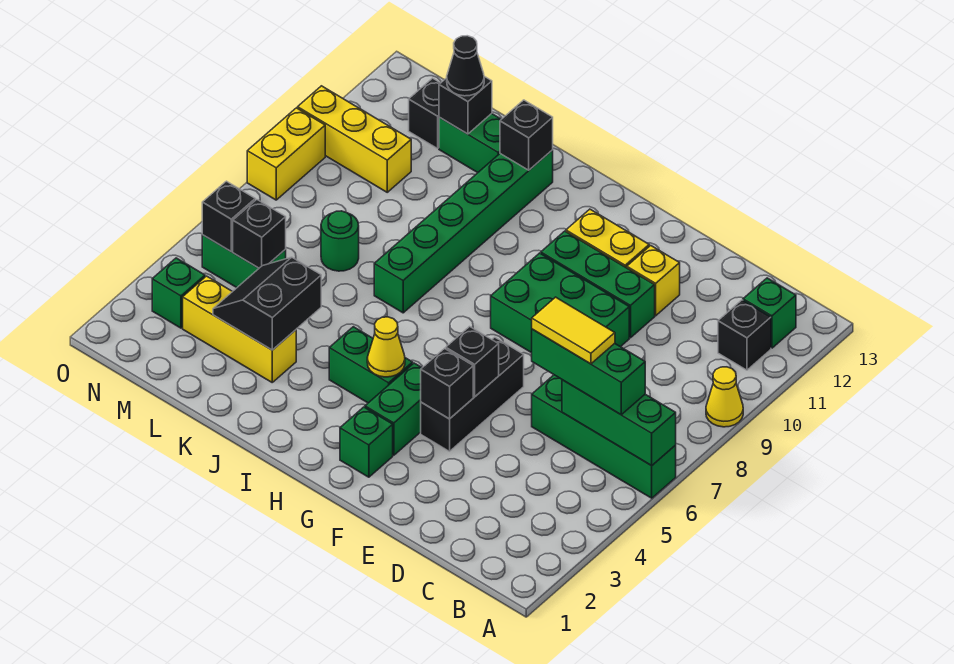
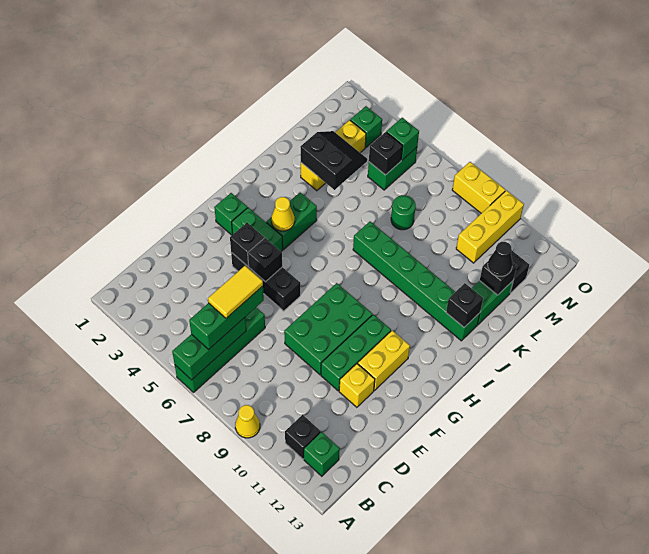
black 1x1 brick [202,181,255,251] -> green 1x1 brick [386,118,419,160]

